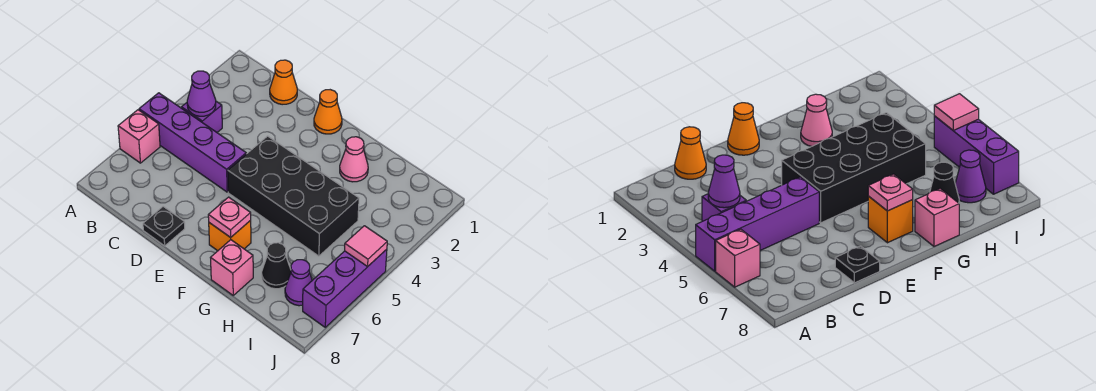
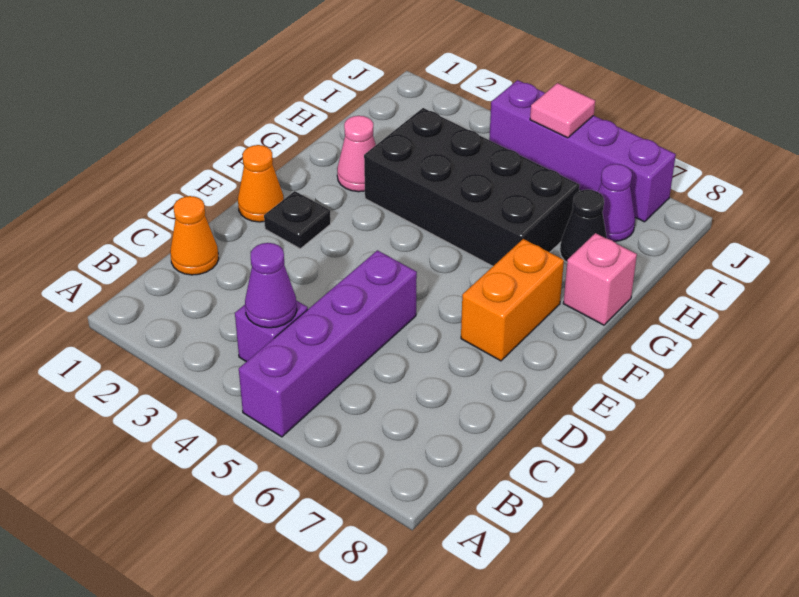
pink 1x1 brick [118,110,160,163] -> none
black 1x1 plate [143,207,185,246] -> black 1x1 plate moved to [264,191,331,249]
black 2x4 brick [228,136,359,256] -> black 2x4 brick turned to [364,108,579,266]
orange 1x1 brick [209,220,251,251] -> orange 1x2 brick [461,239,564,361]
pink 1x1 plate [208,197,251,237] -> none
purple 1x3 brick [303,249,387,327] -> purple 1x4 brick [489,80,676,222]

